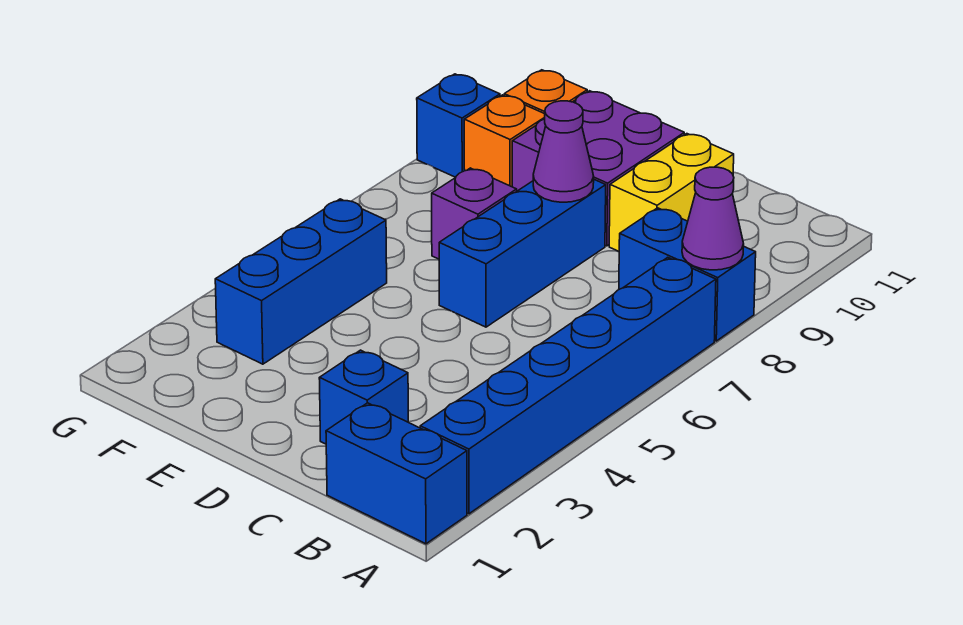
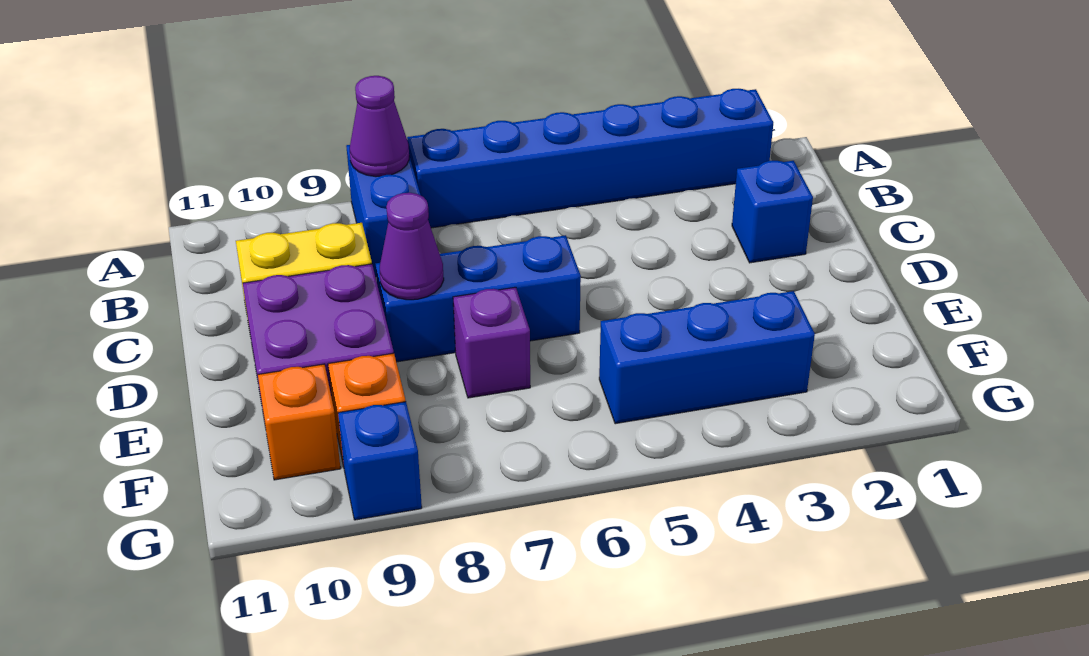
blue 1x2 brick [326,403,467,544] -> none

